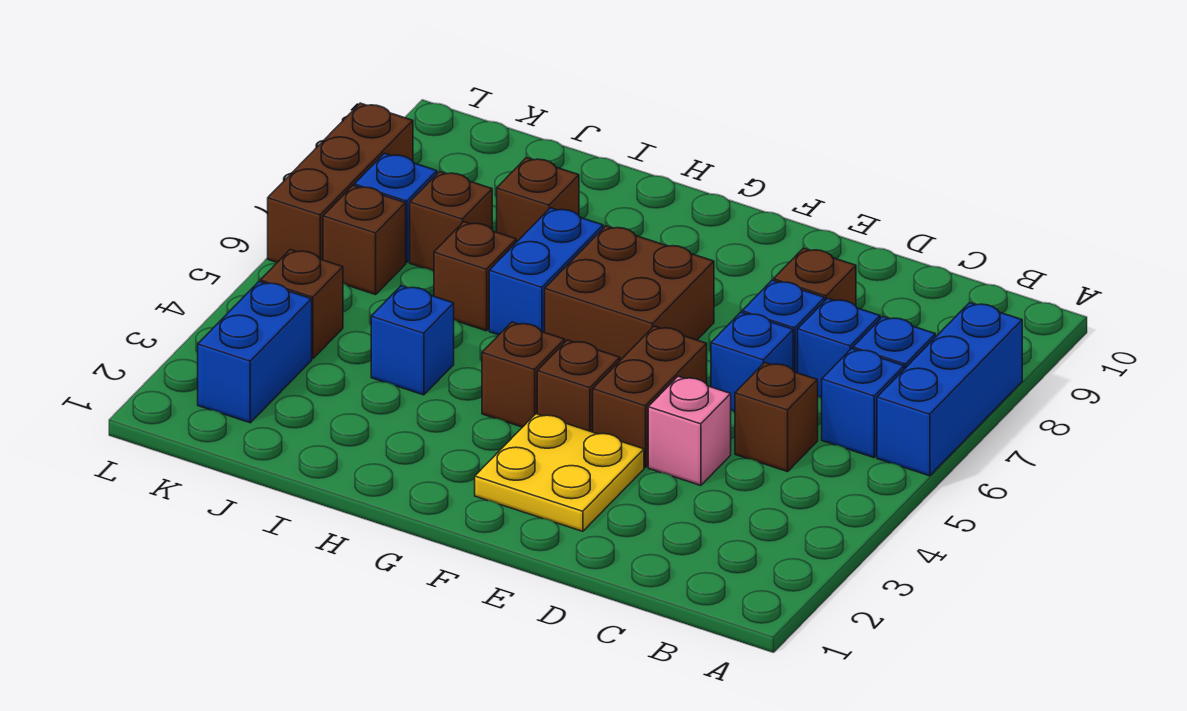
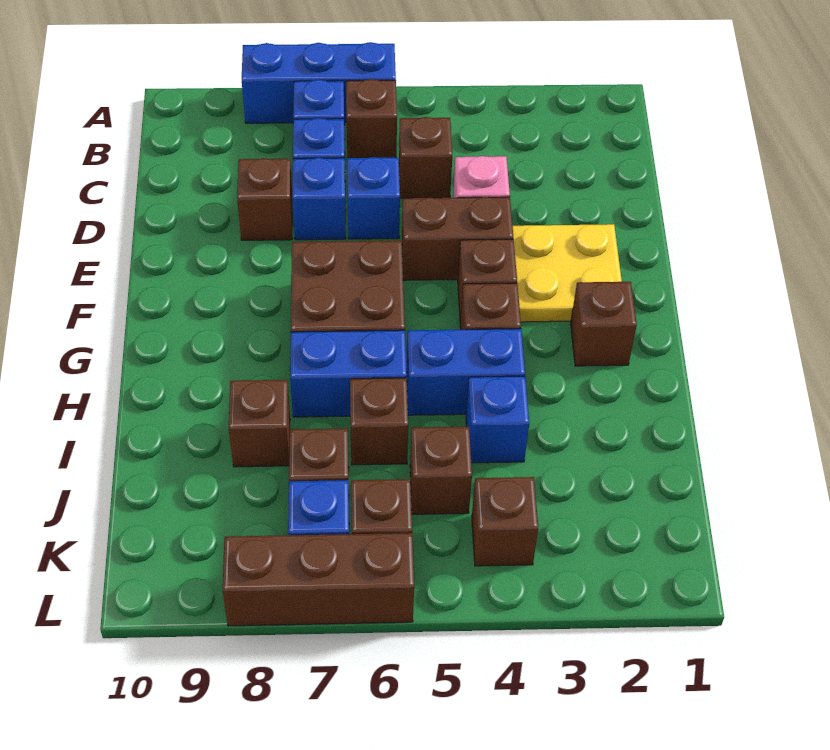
blue 1x1 brick [822,348,904,458] -> brown 1x1 brick [346,79,397,158]
none -> brown 1x1 brick [571,282,637,366]
none -> brown 1x1 brick [410,427,472,514]
blue 1x2 brick [198,282,312,423] -> blue 1x2 brick moved to [407,329,525,415]

